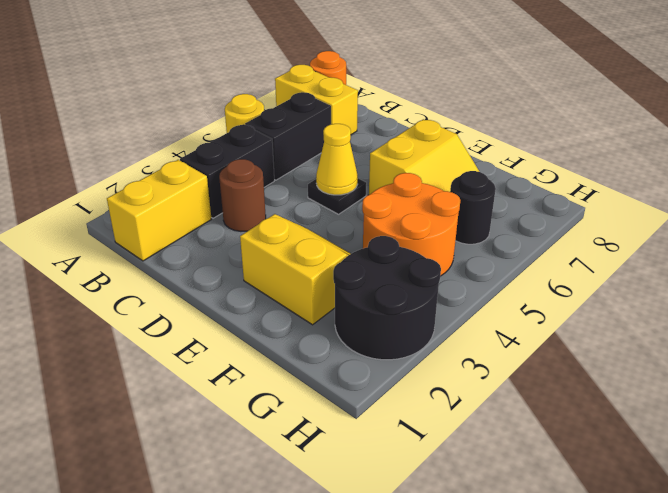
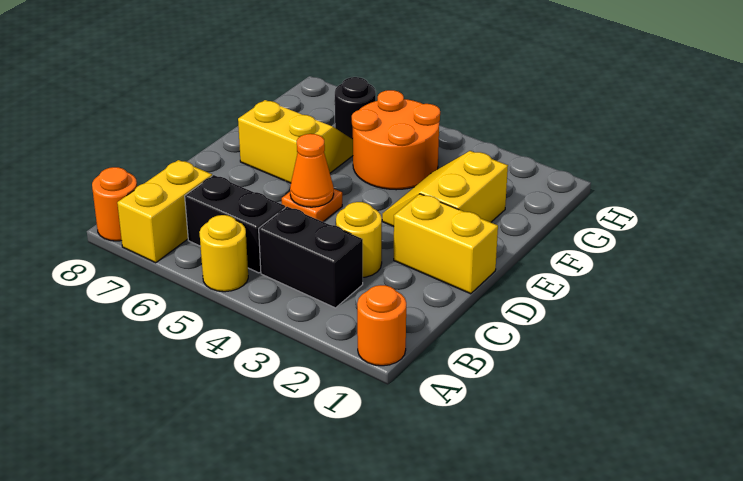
none -> orange 1x1 round brick [357,285,406,366]
yellow 1x2 brick [107,160,211,261] -> yellow 1x2 brick moved to [394,194,498,294]
brown 1x1 round brick [219,159,266,231] -> yellow 1x1 round brick [336,202,382,277]
black 1x1 plate [308,179,366,214] -> orange 1x1 plate [282,189,342,222]
yellow 1x1 cone [316,124,358,195] -> orange 1x1 cone [290,134,334,207]
black 2x2 round brick [333,236,441,360] -> none

